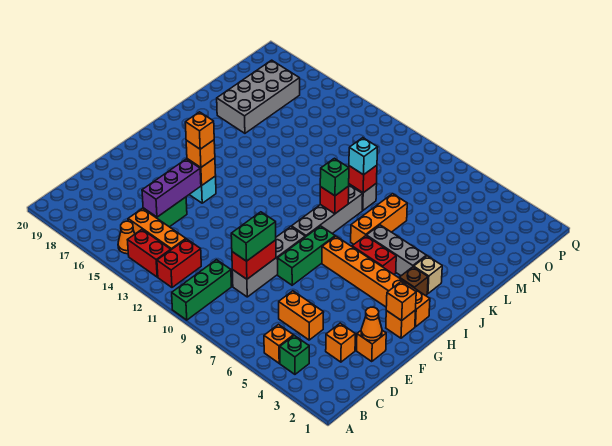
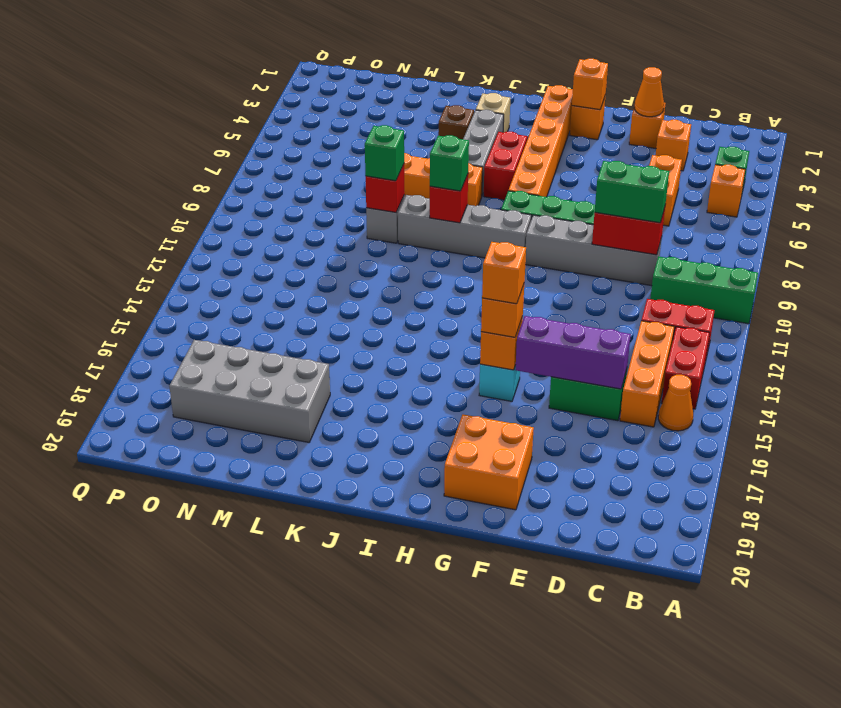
none -> orange 2x2 brick [444,414,534,510]
brown 1x1 brick [399,267,428,296] -> brown 1x1 brick moved to [438,105,474,139]
cyan 1x1 brick [349,138,377,175] -> green 1x1 brick [365,125,404,181]

